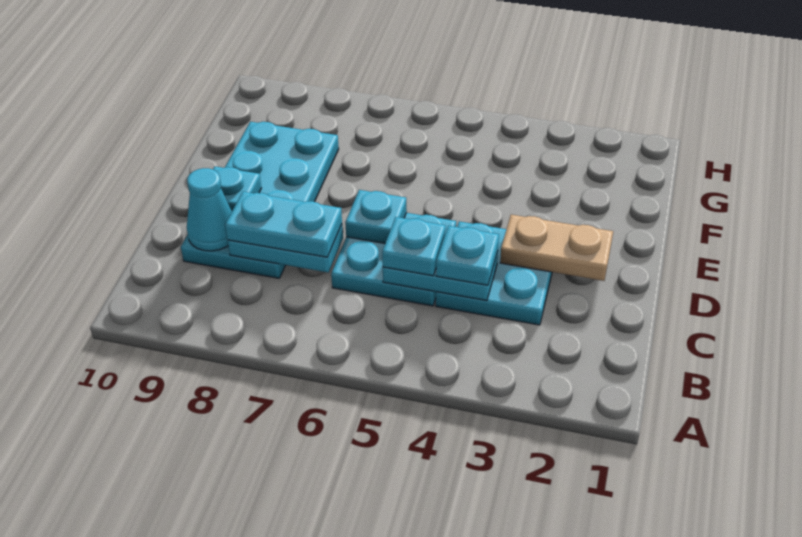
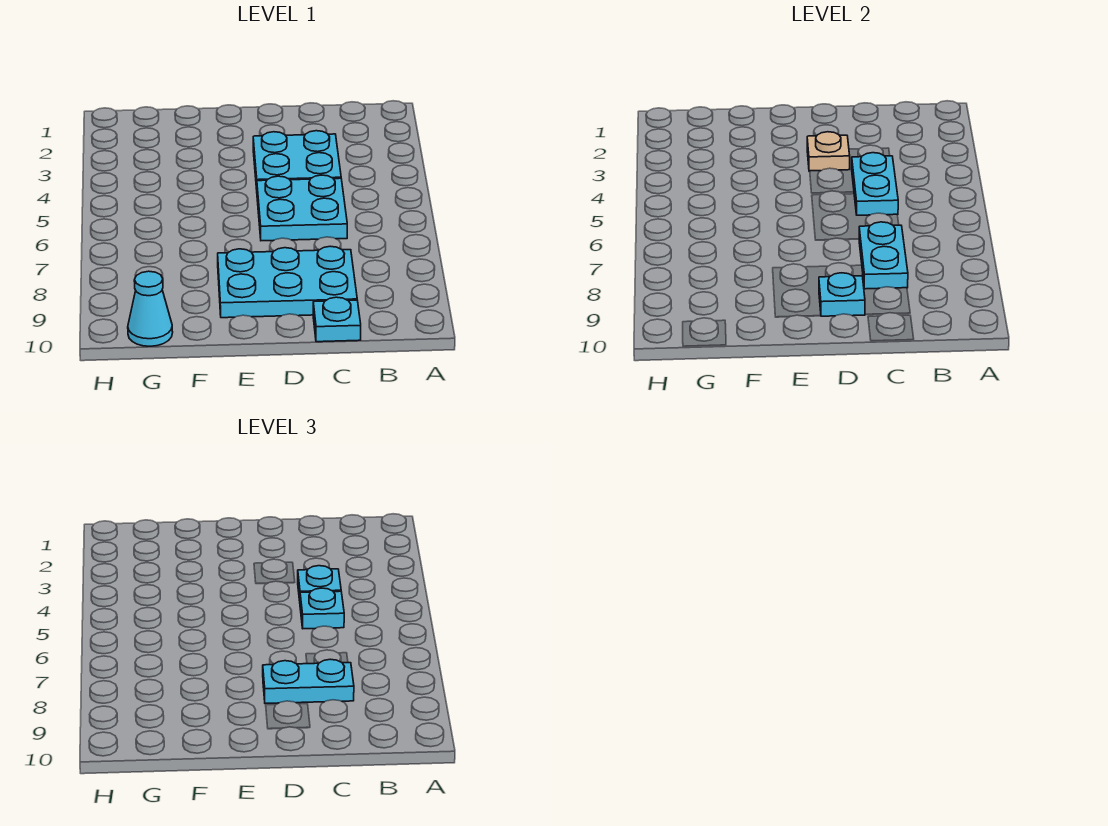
cyan 1x2 plate [225,192,342,257] -> cyan 1x2 plate turned to [263,659,354,703]
cyan 2x4 plate [181,122,339,278] -> cyan 2x3 plate [218,246,357,318]
cyan 1x1 cone [187,168,232,251] -> cyan 1x1 cone moved to [128,271,173,346]
tan 1x2 plate [500,215,613,281] -> tan 1x1 plate [807,132,850,171]
cyan 1x1 plate [345,190,407,243] -> cyan 1x1 plate moved to [313,297,361,342]

